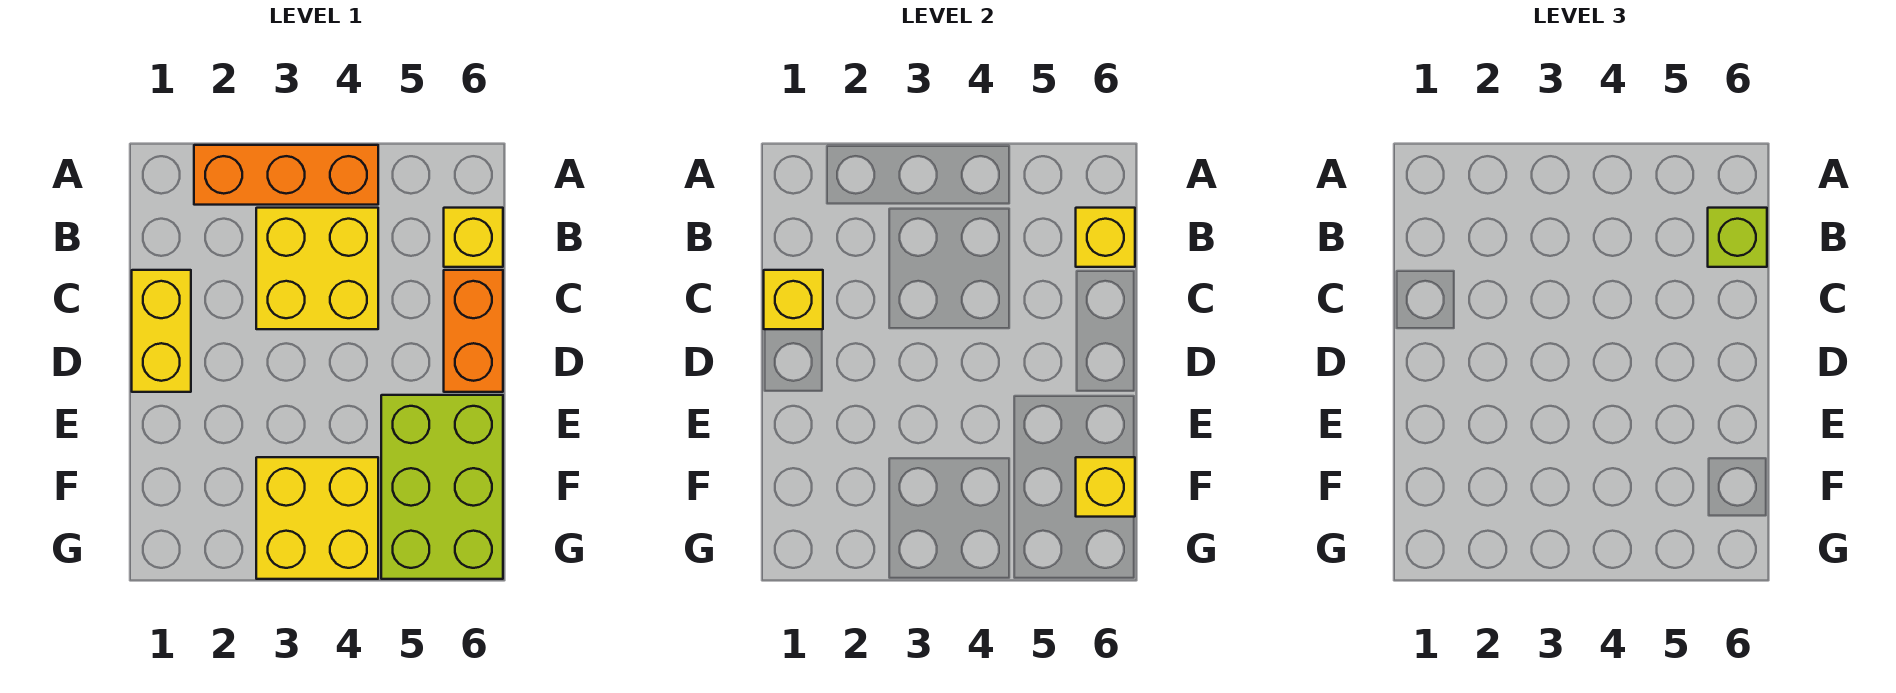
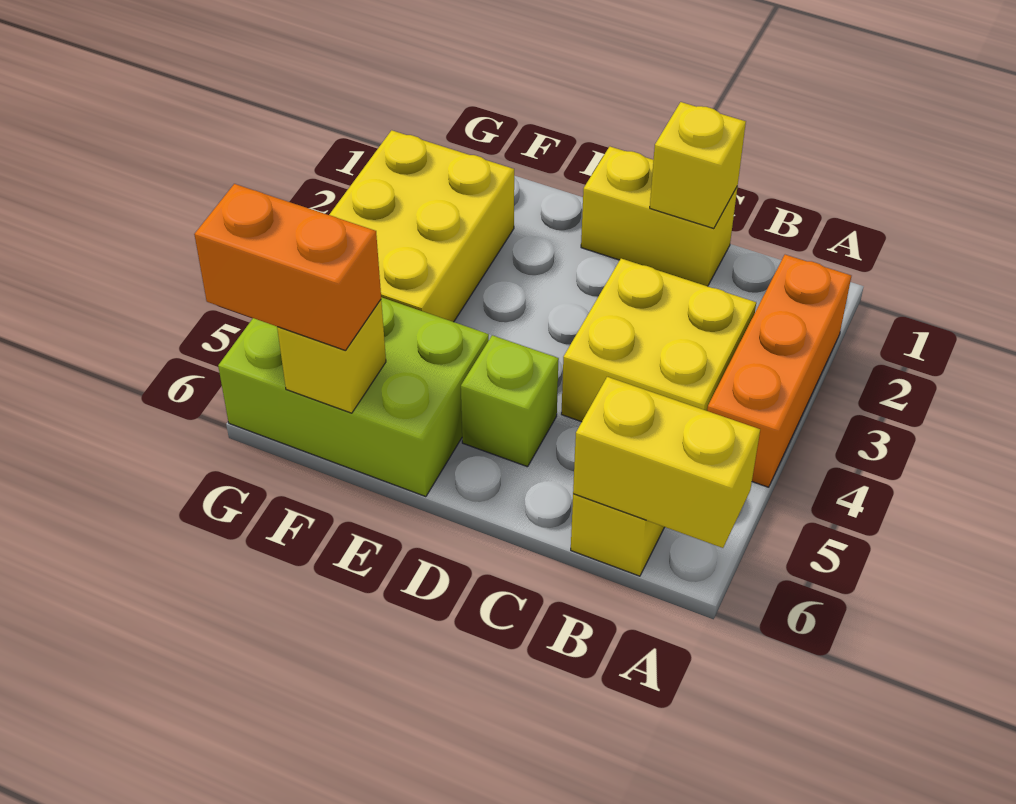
yellow 1x1 brick [1076,208,1135,267] -> yellow 1x2 brick [573,377,760,548]
lime 1x1 brick [1708,208,1767,267] -> lime 1x1 brick moved to [461,335,559,467]
orange 1x2 brick [444,270,503,392] -> orange 1x2 brick moved to [194,184,381,351]
yellow 2x2 brick [256,457,378,579] -> yellow 2x3 brick [329,130,514,322]

